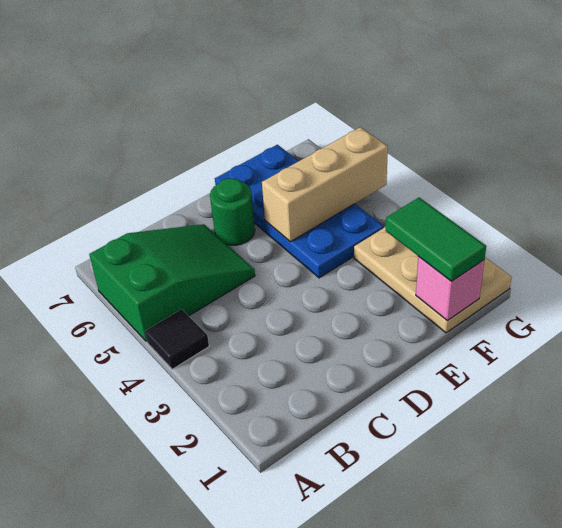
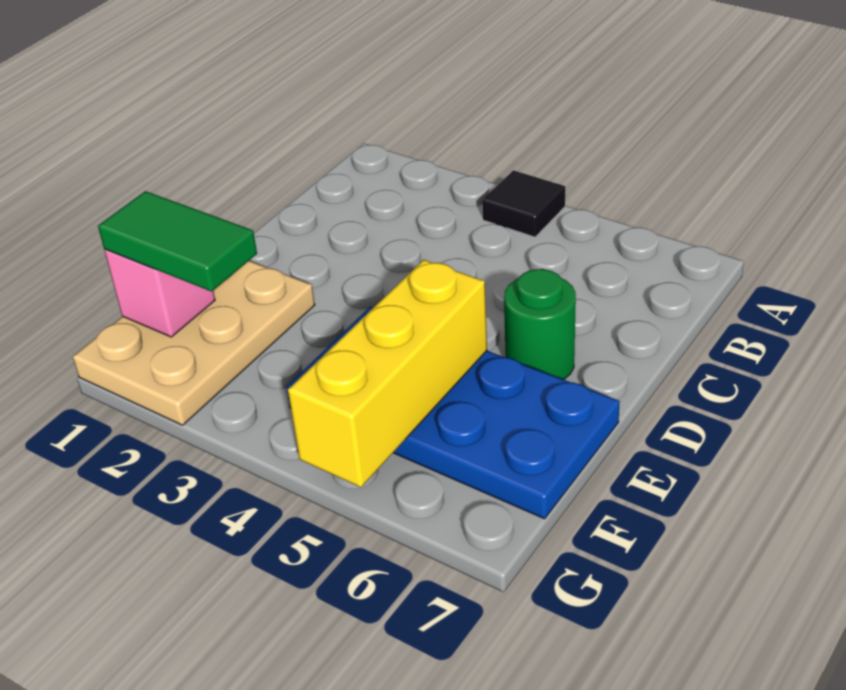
green 2x3 slope [89,224,255,341] -> none
tan 1x3 brick [262,127,388,242] -> yellow 1x3 brick [288,260,487,487]
tan 2x3 plate [354,227,511,333] -> tan 2x3 plate turned to [73,261,315,425]

